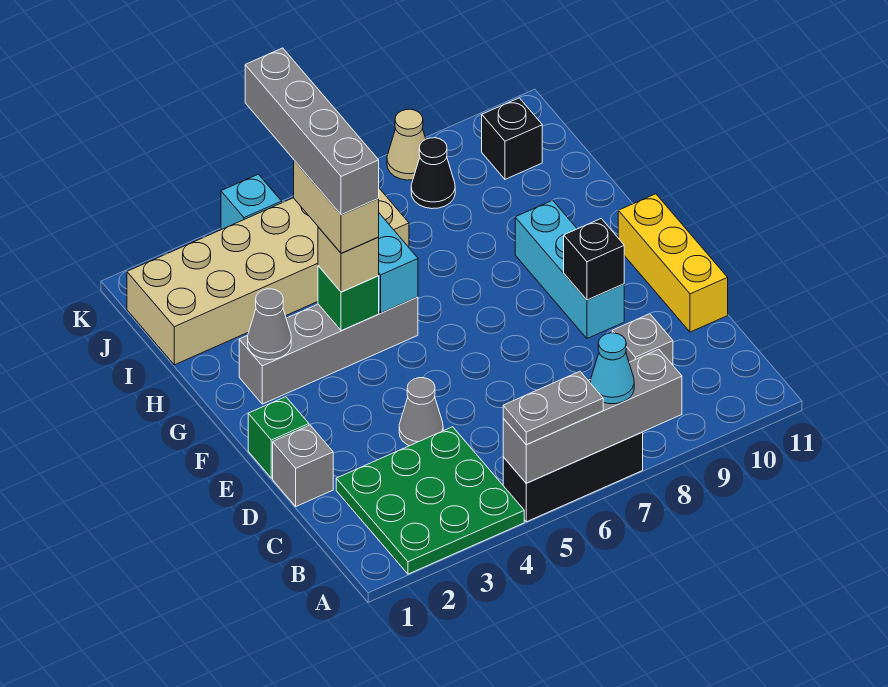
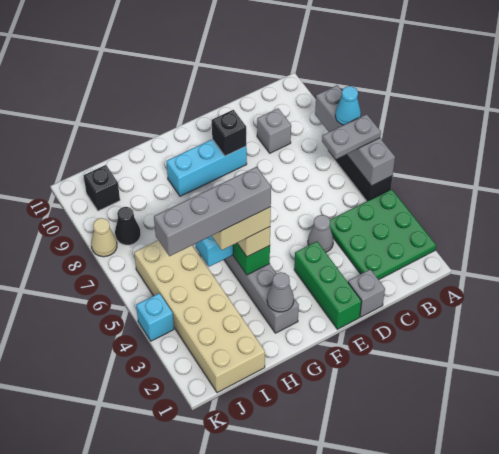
grey 1x2 plate [503,371,603,444] -> grey 1x2 plate turned to [322,114,381,159]
yellow 1x3 brick [618,194,728,332] -> none
green 1x1 brick [248,397,309,478] -> green 1x3 brick [294,242,362,329]

